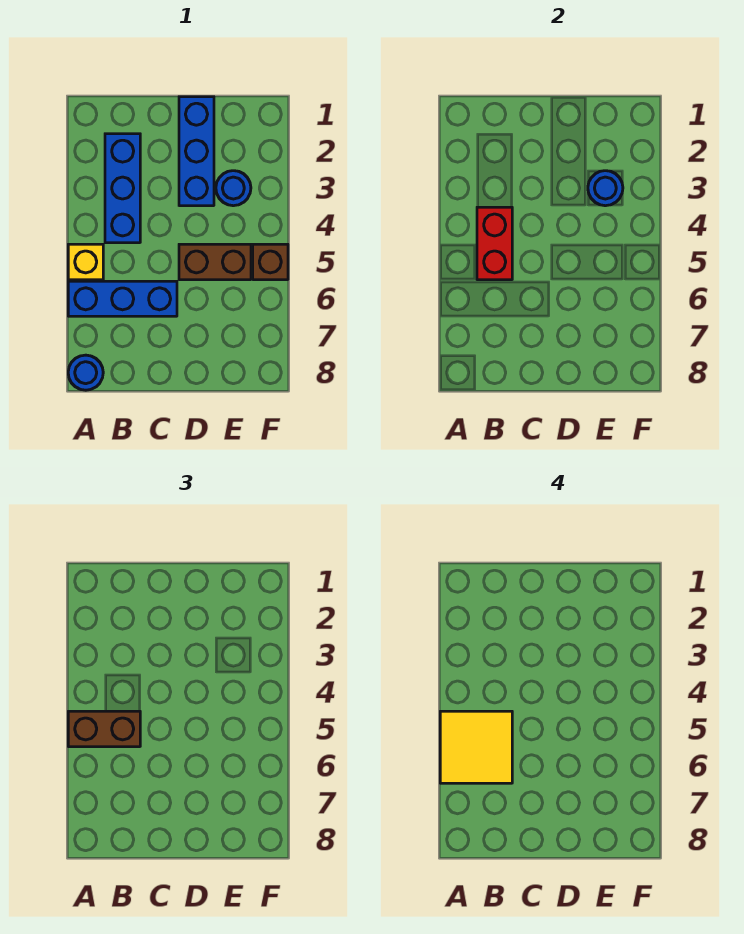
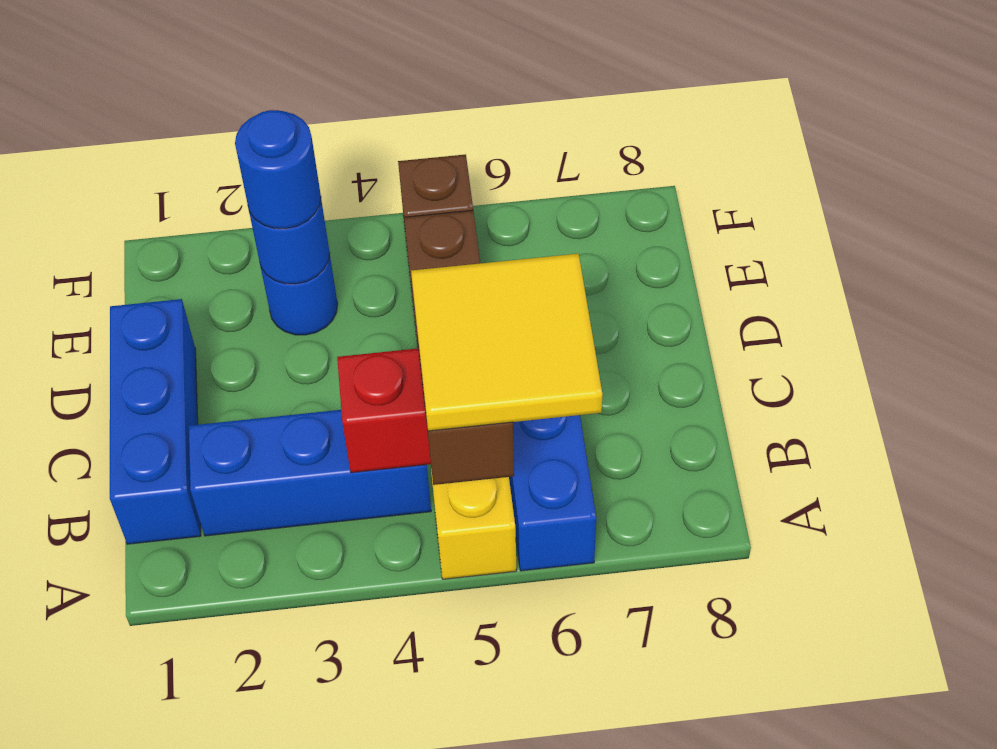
blue 1x1 round brick [68,355,103,390] -> blue 1x1 round brick moved to [235,110,321,229]
blue 1x3 brick [179,97,214,206] -> blue 1x3 brick turned to [110,299,201,544]

